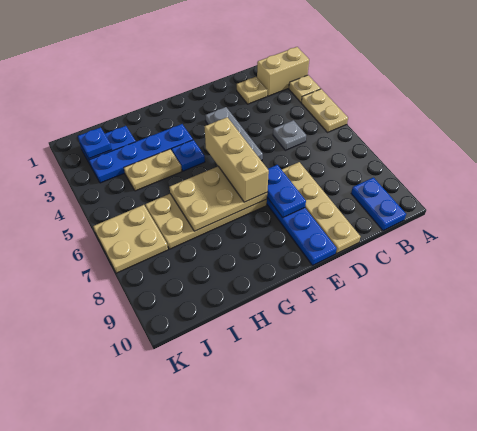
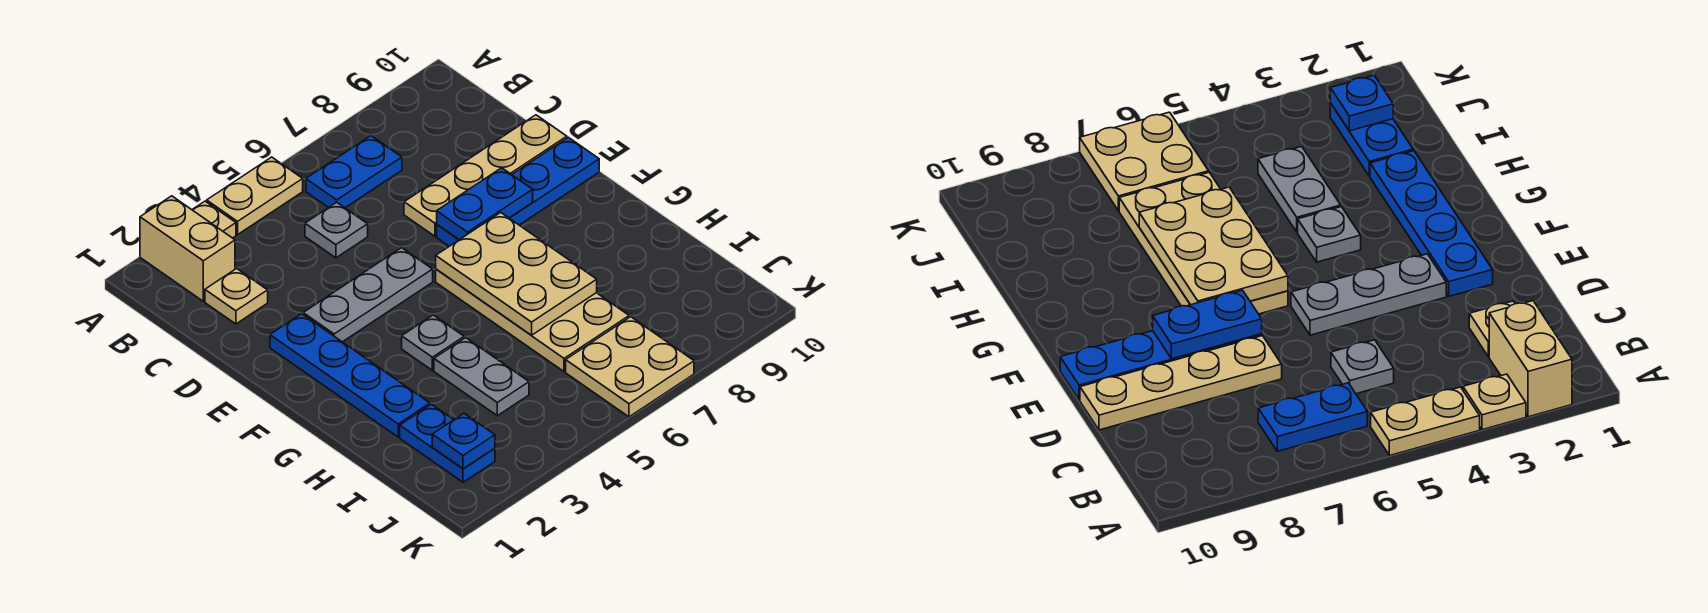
blue 1x2 plate [351,178,406,231] -> blue 1x2 plate moved to [306,136,402,208]
tan 1x3 brick [204,117,269,202] -> none
blue 1x4 plate [89,124,193,183] -> blue 1x4 plate moved to [270,314,430,437]
blue 1x1 plate [172,140,205,171] -> grey 1x1 plate [402,315,464,370]
tan 1x2 plate [124,149,182,191] -> grey 1x2 plate [434,338,529,416]

